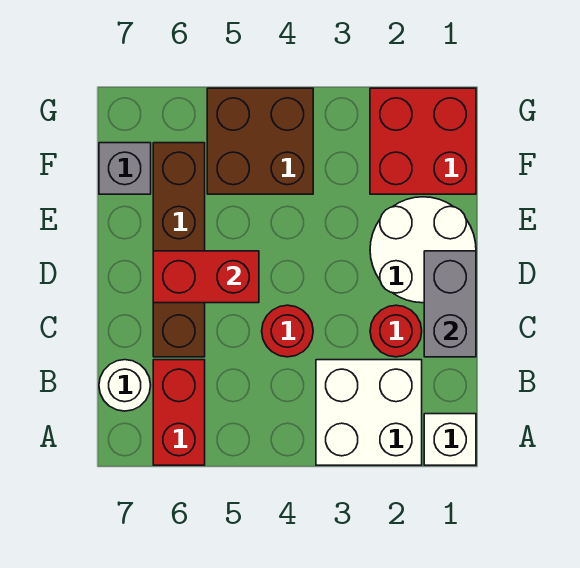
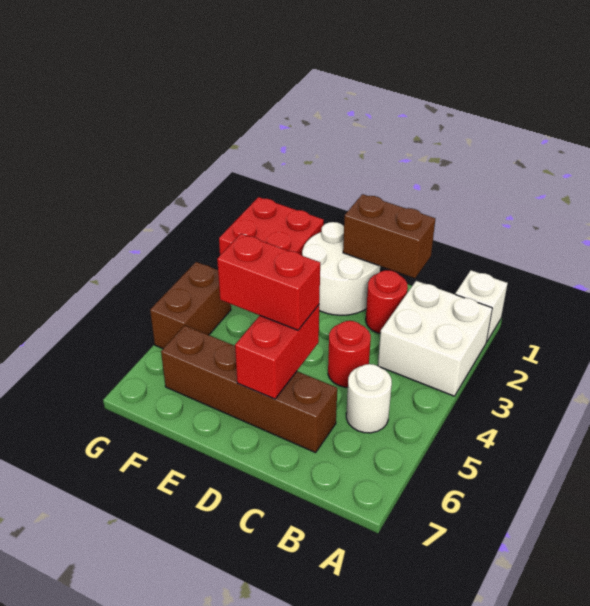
red 1x2 brick [153,360,205,465] -> red 1x2 brick moved to [217,234,320,330]
white 1x1 round brick [99,360,151,411] -> white 1x1 round brick moved to [346,364,392,433]
grey 1x2 brick [424,251,476,357] -> brown 1x2 brick [343,194,435,278]
brown 2x2 brick [207,88,313,194] -> brown 1x2 brick [150,262,231,349]
grey 1x1 brick [99,143,151,194] -> none

